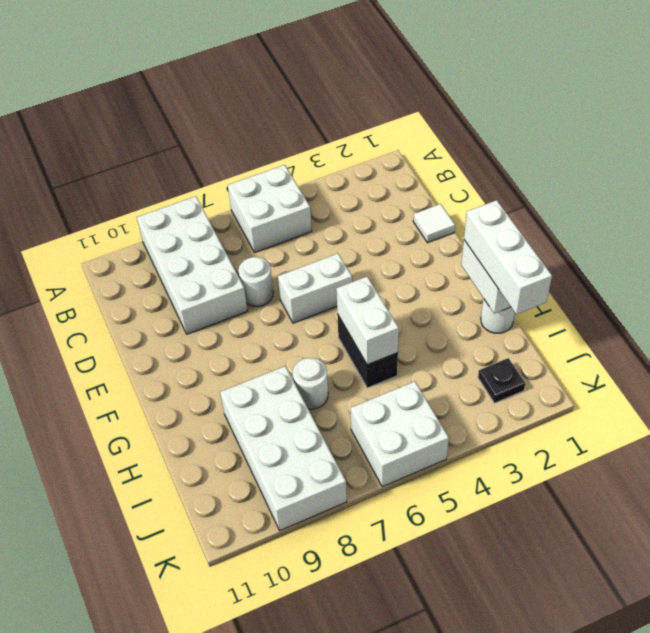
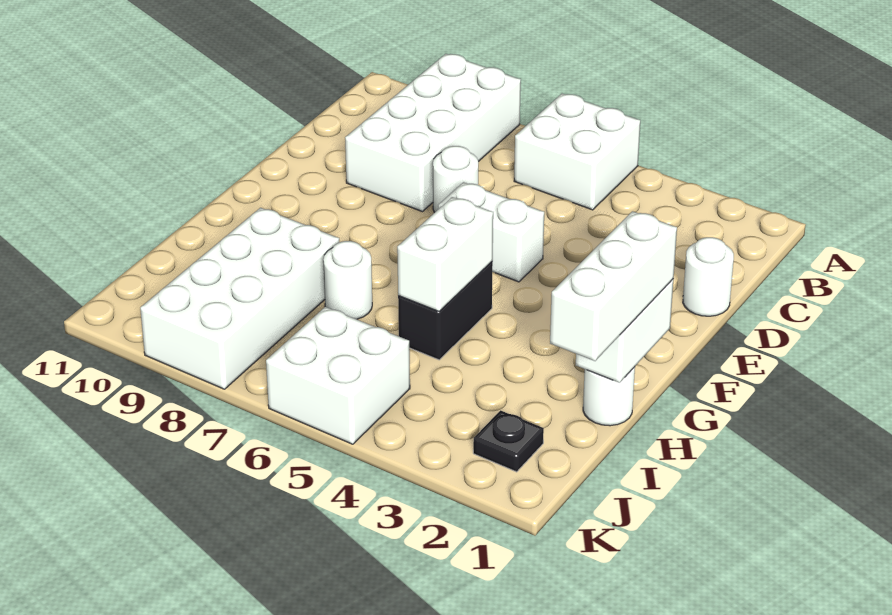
white 1x1 tile [413,204,455,243] -> white 1x1 round brick [683,237,734,316]

